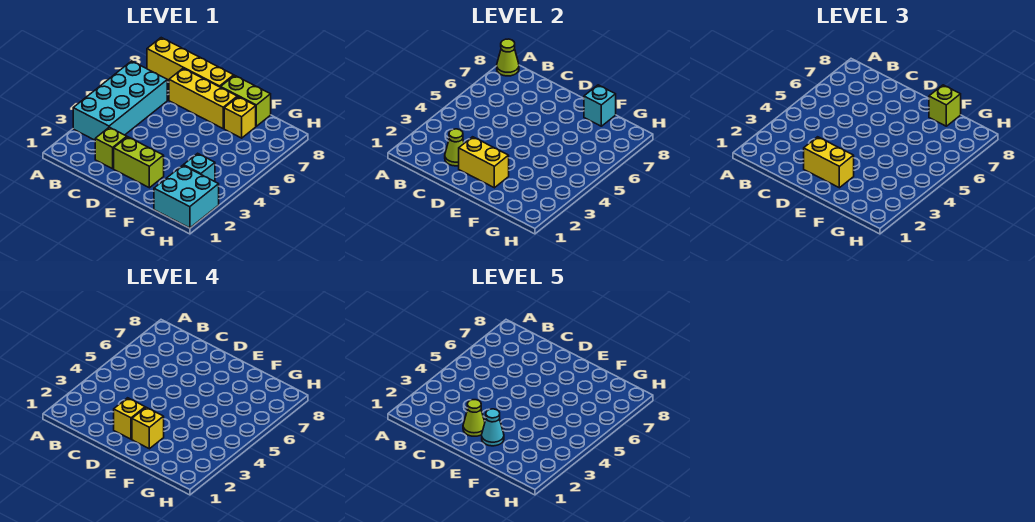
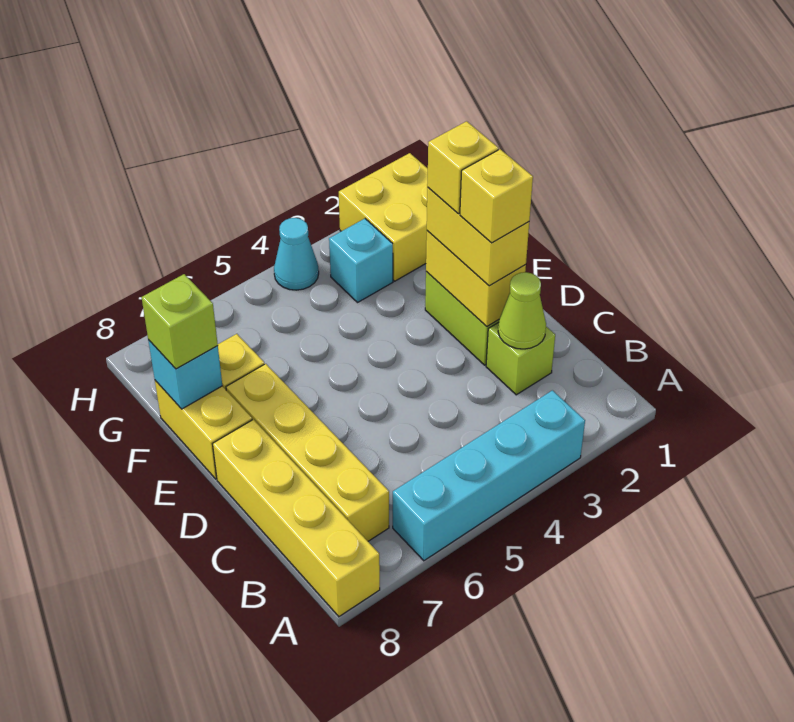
cyan 2x4 brick [73,61,167,140] -> cyan 1x4 brick [393,390,585,561]
lime 1x1 cone [497,39,519,76] -> none
yellow 1x3 brick [169,68,237,128] -> yellow 1x4 brick [226,364,389,541]
lime 1x1 cone [463,400,485,436] -> none
cyan 1x1 cone [482,409,504,446] -> cyan 1x1 cone moved to [274,218,319,290]
lime 1x2 brick [221,75,271,126] -> yellow 1x2 brick [155,381,252,479]
cyan 2x2 brick [154,165,219,228] -> yellow 2x2 brick [339,153,428,281]

